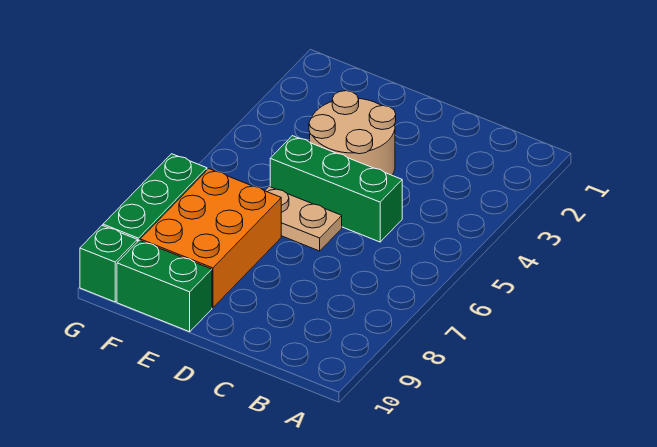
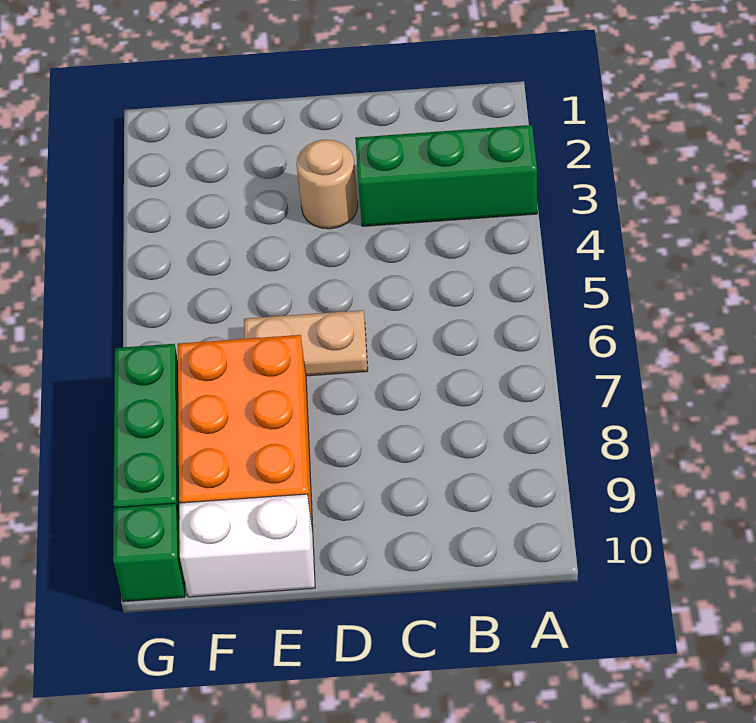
green 1x3 brick [270,136,402,242] -> green 1x3 brick moved to [355,125,537,226]
tan 2x2 round brick [309,91,396,175] -> tan 1x1 round brick [297,140,358,229]
green 1x2 brick [117,240,212,332] -> white 1x2 brick [179,494,315,597]

